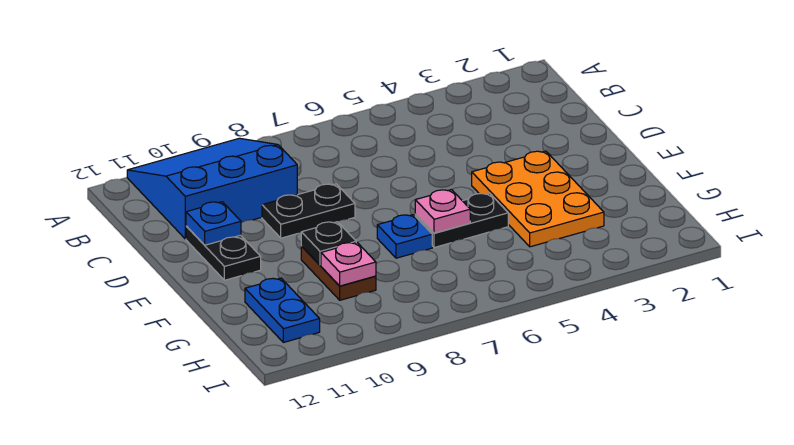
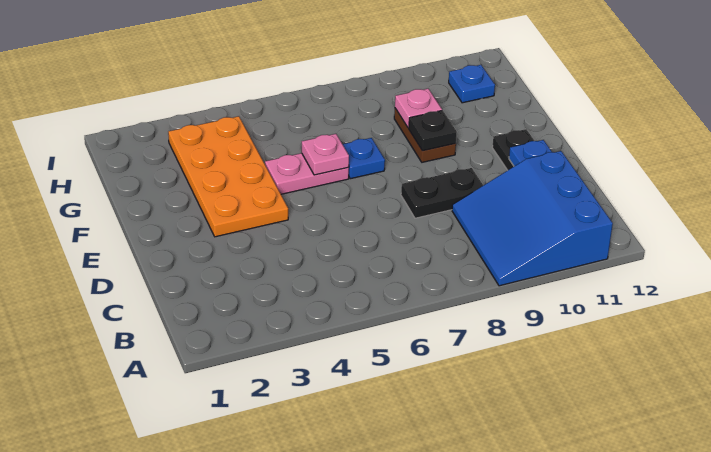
blue 3x3 slope [127,138,297,239] -> blue 3x3 slope turned to [452,151,613,286]
orange 2x3 plate [472,151,604,247] -> orange 2x4 plate [168,116,288,237]
black 1x2 plate [415,193,508,248] -> pink 1x2 plate [265,153,349,194]
blue 1x2 plate [245,278,320,342] -> blue 1x1 plate [449,65,495,103]

